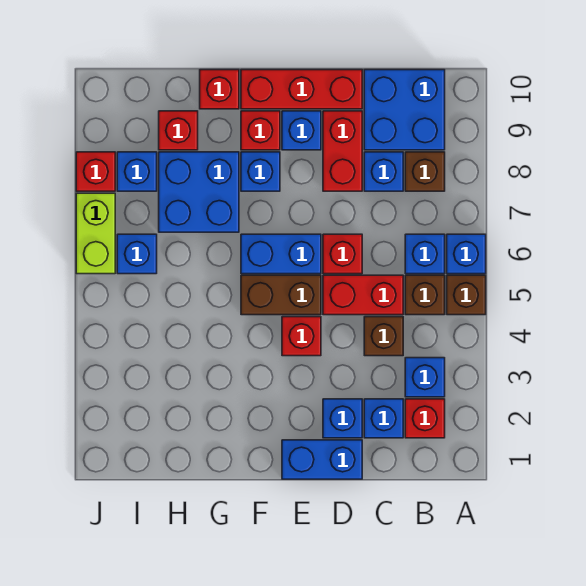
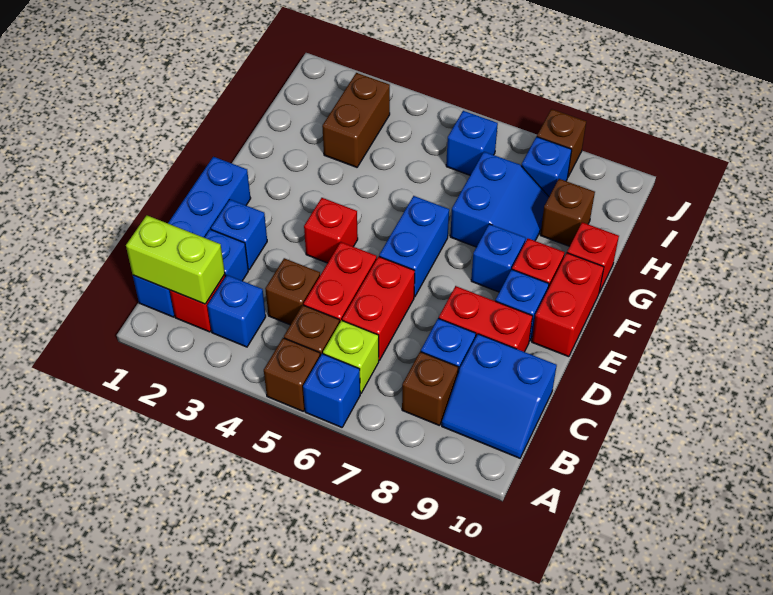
blue 1x1 brick [405,234,445,274] -> lime 1x1 brick [323,320,379,393]
blue 2x2 brick [364,70,445,150] -> blue 2x2 slope [442,334,557,458]
blue 1x2 brick [282,440,362,479] -> blue 1x4 brick [133,157,251,317]
red 1x1 brick [323,234,362,274] -> red 1x2 brick [342,257,415,360]
red 1x3 brick [241,70,362,109] -> red 1x2 brick [532,253,604,357]
brown 1x2 brick [241,275,321,315] -> brown 1x2 brick moved to [322,73,390,167]
blue 2x2 brick [159,152,239,232] -> blue 2x2 slope [450,152,549,247]
red 1x1 brick [159,111,198,150] -> brown 1x1 brick [540,179,595,246]
lime 1x2 brick [76,193,115,274] -> lime 1x2 brick moved to [126,215,225,304]
red 1x1 brick [76,152,115,191] -> brown 1x1 brick [537,109,586,176]

